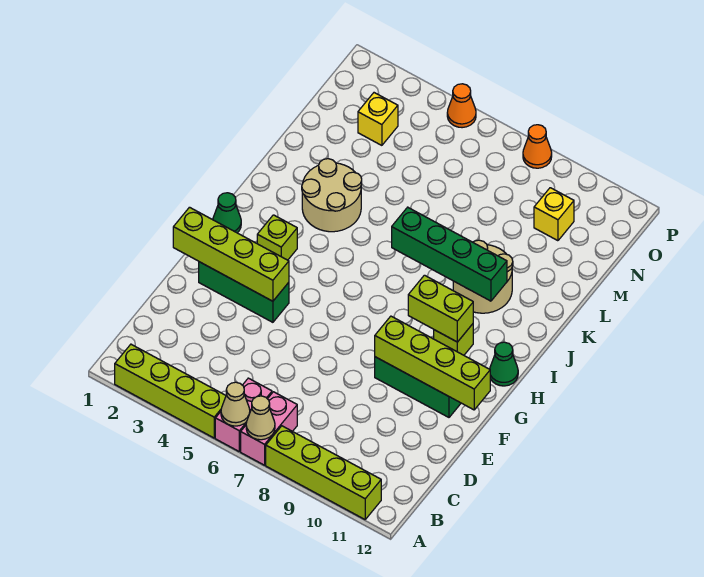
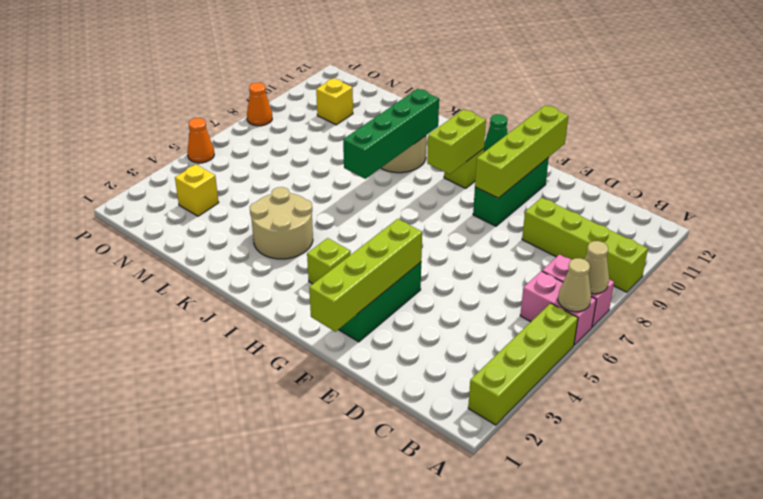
lime 1x4 brick [266,426,381,519] -> lime 1x4 brick turned to [522,198,648,292]
green 1x1 cone [213,193,241,233] -> none

